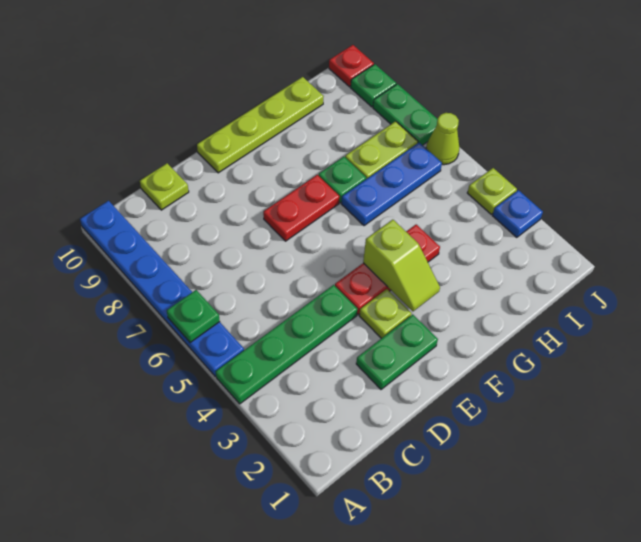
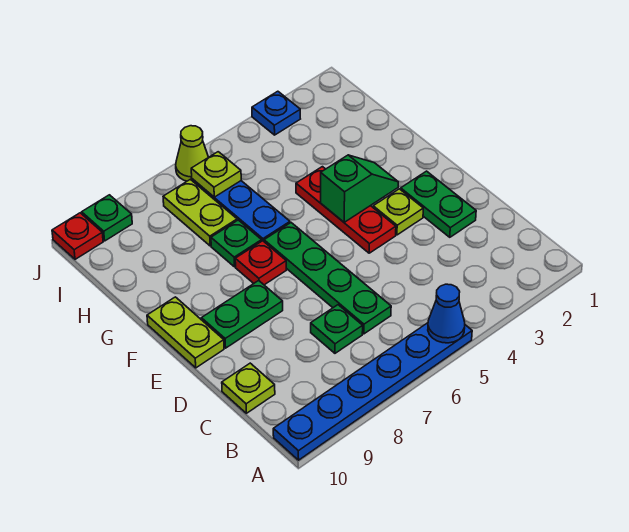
green 1x4 plate [216,285,357,404] -> green 1x4 plate moved to [264,223,391,334]
none -> blue 1x1 cone [428,284,465,343]
green 1x1 plate [167,290,220,343] -> green 1x1 plate moved to [311,305,363,353]
red 1x2 plate [263,175,340,241] -> red 1x1 plate [235,241,286,285]
lime 1x4 plate [197,77,324,173] -> lime 1x2 plate [147,297,224,368]
lime 1x2 slope [363,220,440,311] -> green 1x2 slope [321,155,398,222]
lime 1x1 plate [467,168,517,214] -> lime 1x1 plate moved to [191,152,241,197]
green 1x2 plate [373,84,438,145] -> green 1x2 plate moved to [201,281,283,348]

